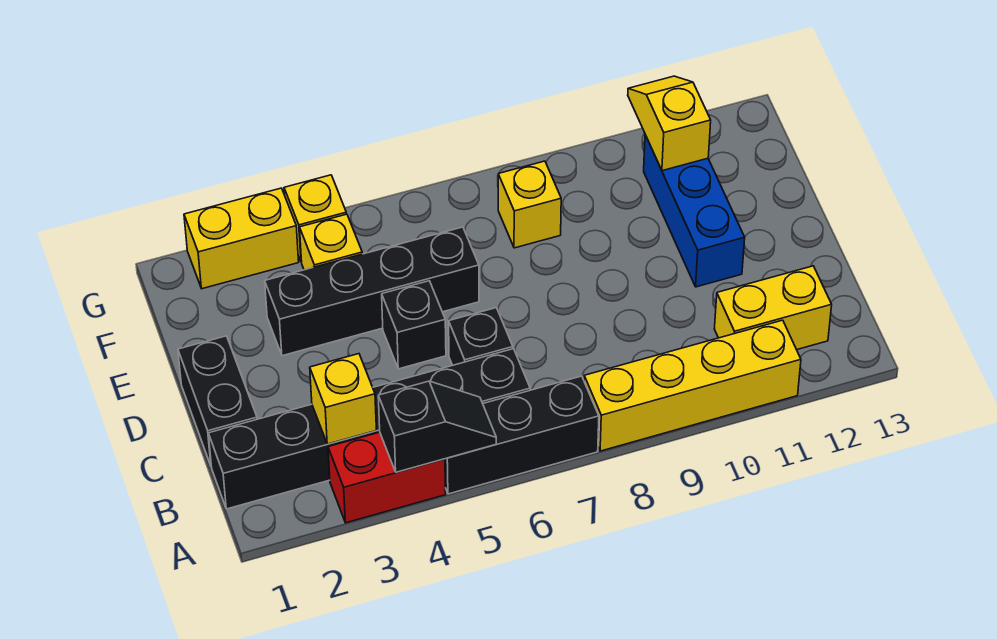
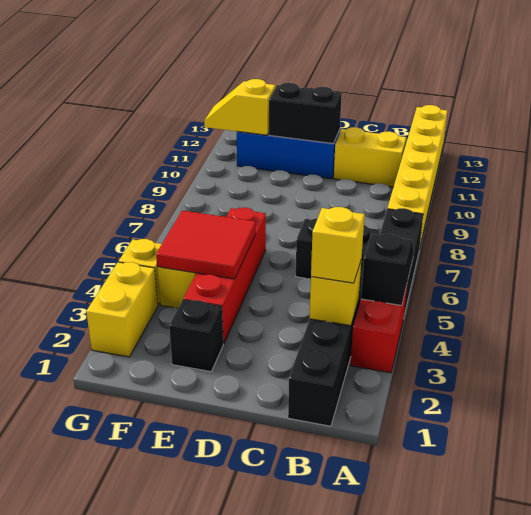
yellow 1x4 brick [584,320,801,451] -> yellow 1x6 brick [387,105,447,245]
yellow 1x2 brick [714,266,832,350] -> yellow 1x2 brick turned to [334,127,406,187]
black 1x2 brick [178,336,257,465] -> black 1x2 brick moved to [269,83,342,144]
black 1x1 brick [382,281,446,369] -> black 1x1 brick moved to [169,300,223,372]
black 1x4 brick [265,227,479,356] -> red 1x4 brick [183,208,266,344]
none -> red 2x2 tile [156,211,256,279]
yellow 1x1 brick [498,161,561,248] -> yellow 1x1 brick moved to [311,207,365,283]

